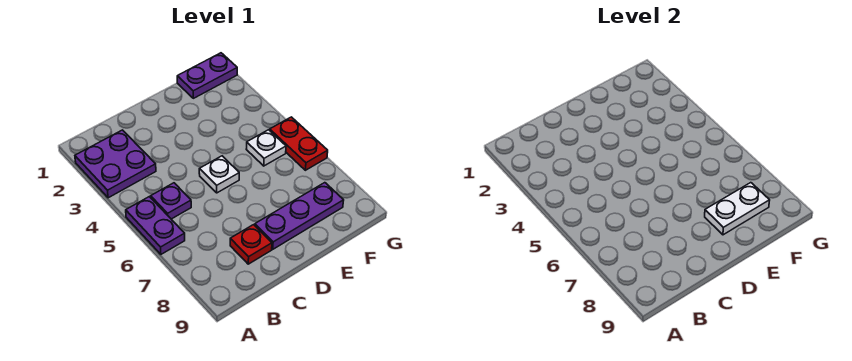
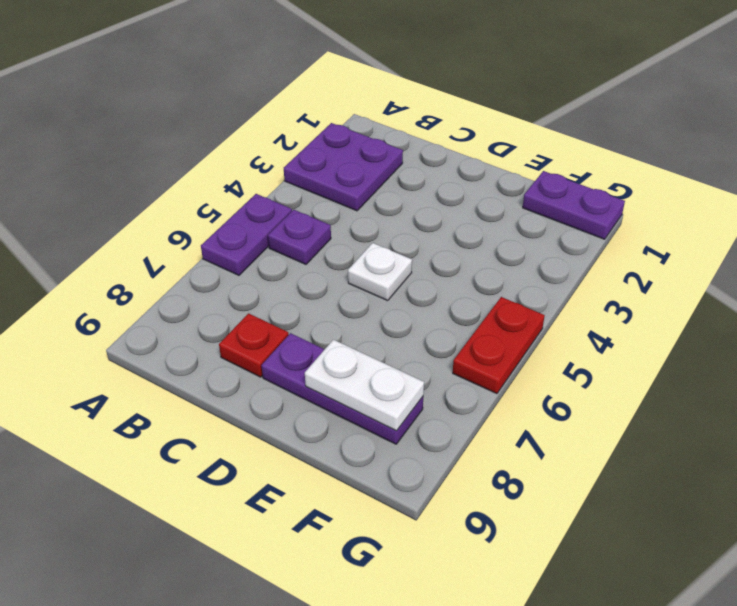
white 1x1 plate [246,130,286,166] -> none

